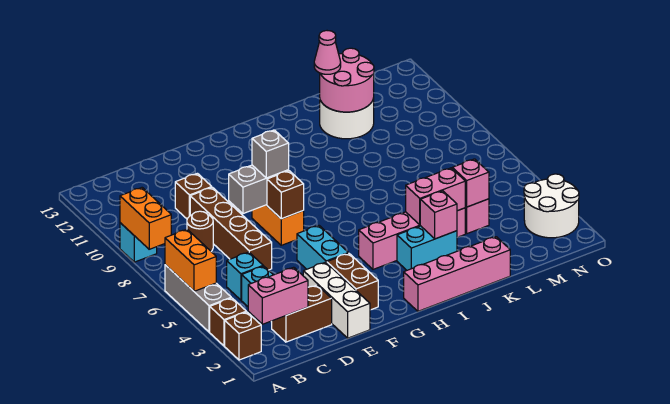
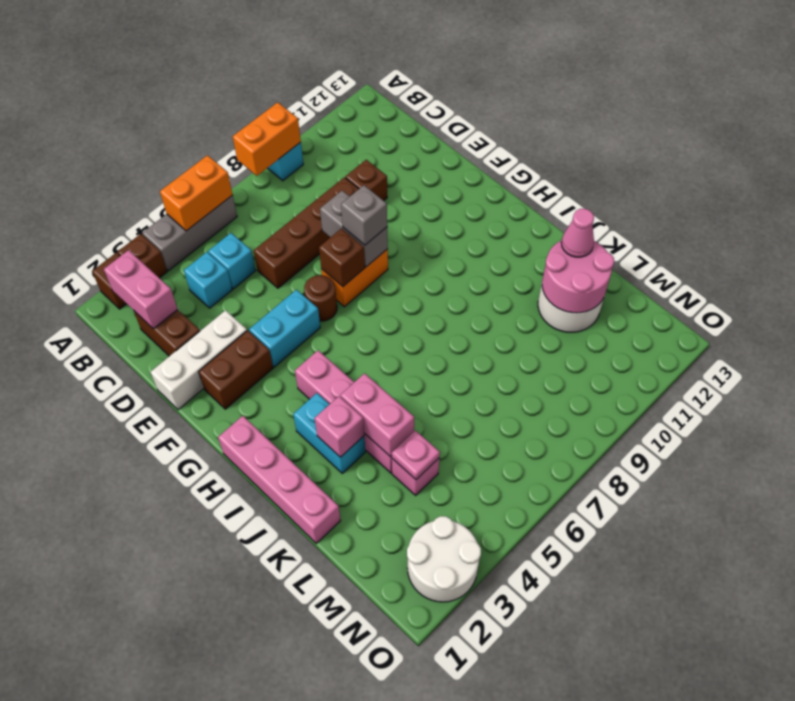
brown 1x1 round brick [187,211,213,251] -> brown 1x1 round brick moved to [304,275,337,321]
pink 1x1 brick [452,159,489,207] -> pink 1x1 plate [392,430,440,479]

